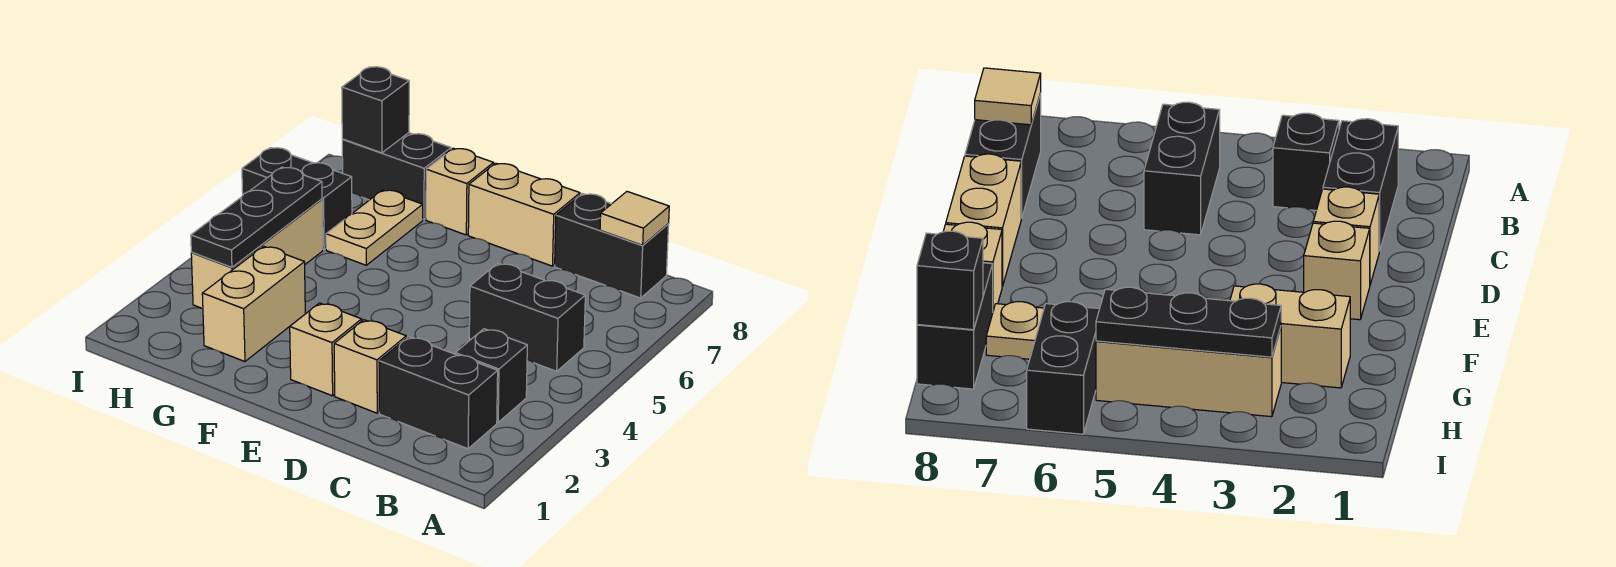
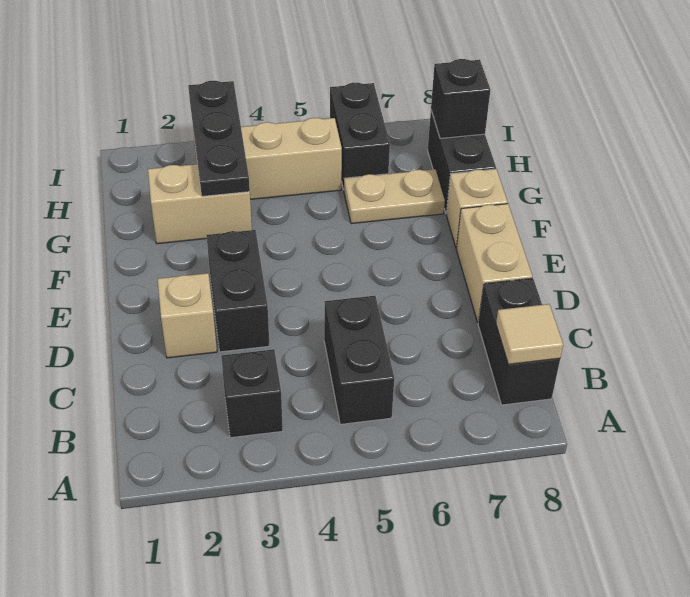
black 1x2 brick [379,337,498,449] -> black 1x2 brick moved to [206,230,270,352]
tan 1x1 brick [290,303,362,396] -> none
black 1x3 plate [191,167,322,267] -> black 1x3 plate turned to [188,81,250,196]

